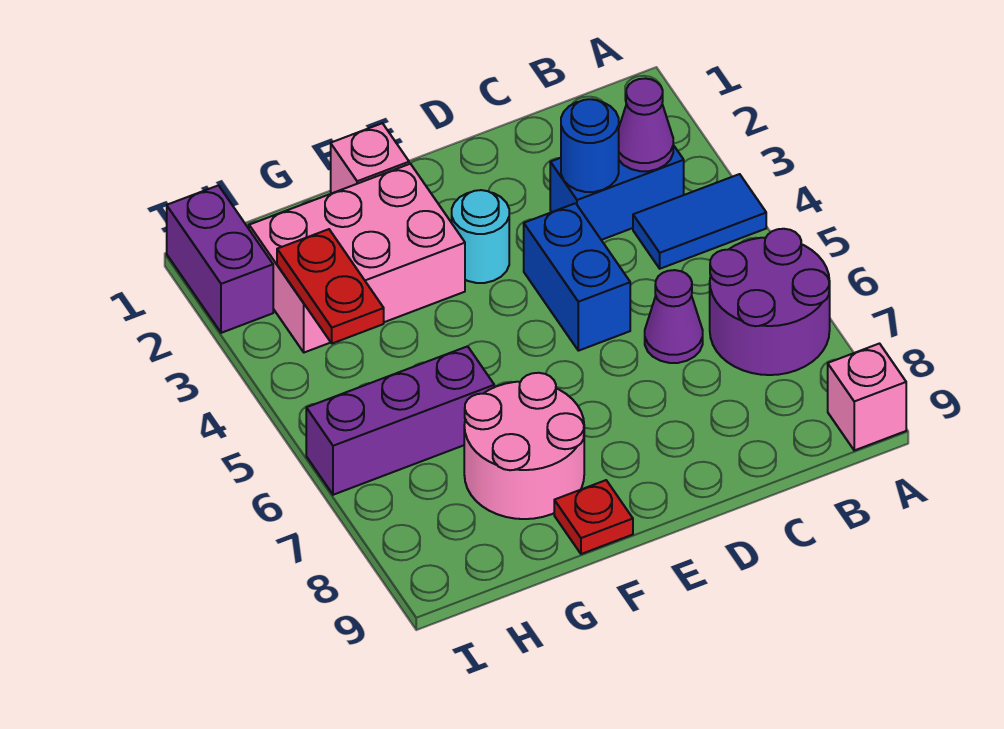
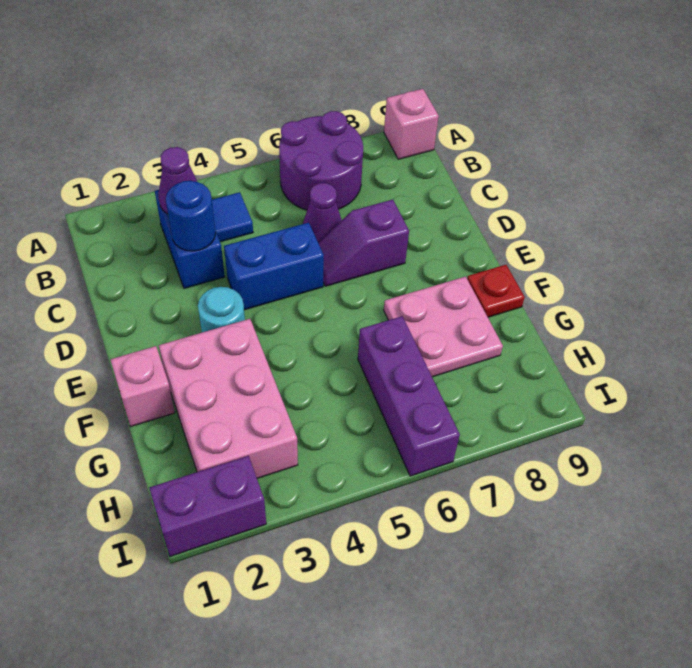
blue 1x2 tile [633,174,766,269] -> blue 1x1 tile [212,192,253,242]
none -> purple 1x2 slope [318,200,409,286]
pink 2x2 round brick [464,373,584,519] -> pink 2x2 plate [384,276,503,377]
red 1x2 plate [277,229,384,343] -> none

